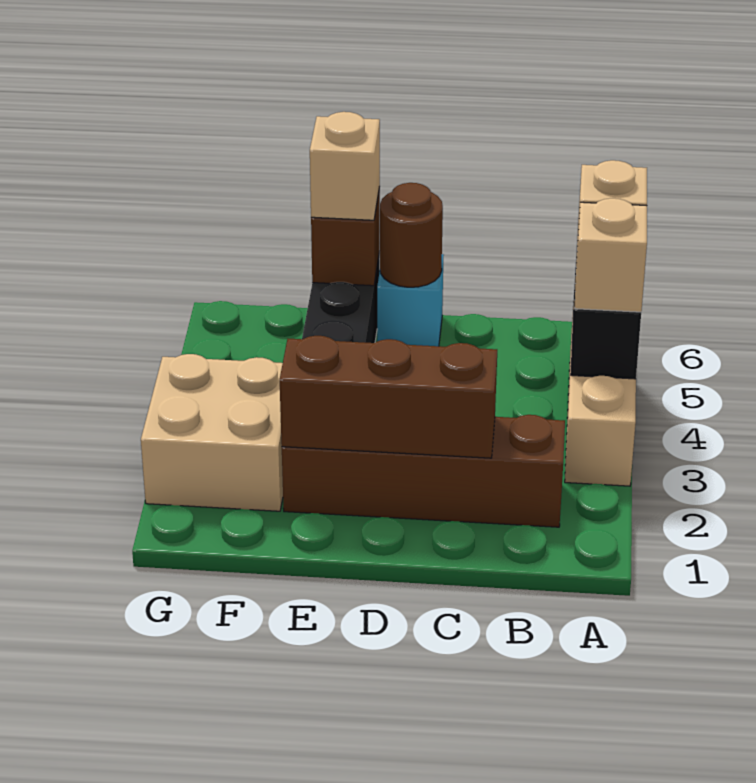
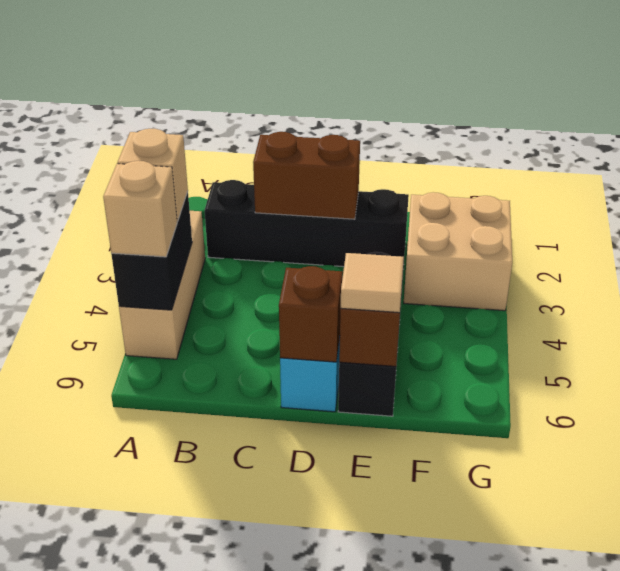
brown 1x4 brick [282,415,565,527] -> black 1x4 brick [205,180,409,269]
brown 1x3 brick [280,336,497,458] -> brown 1x2 brick [253,132,360,219]
brown 1x1 round brick [380,183,443,287] -> brown 1x1 brick [279,266,343,362]
tan 1x1 brick [310,112,380,220] -> tan 1x1 tile [341,253,404,313]

